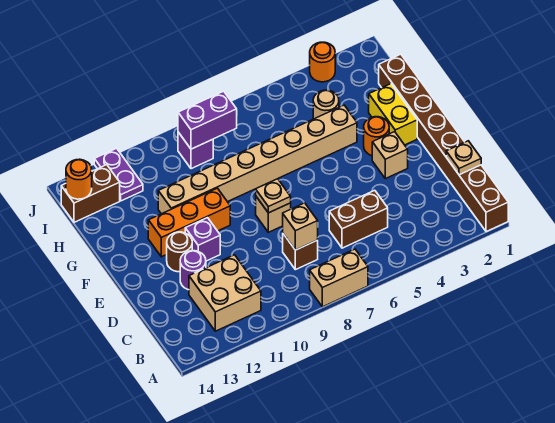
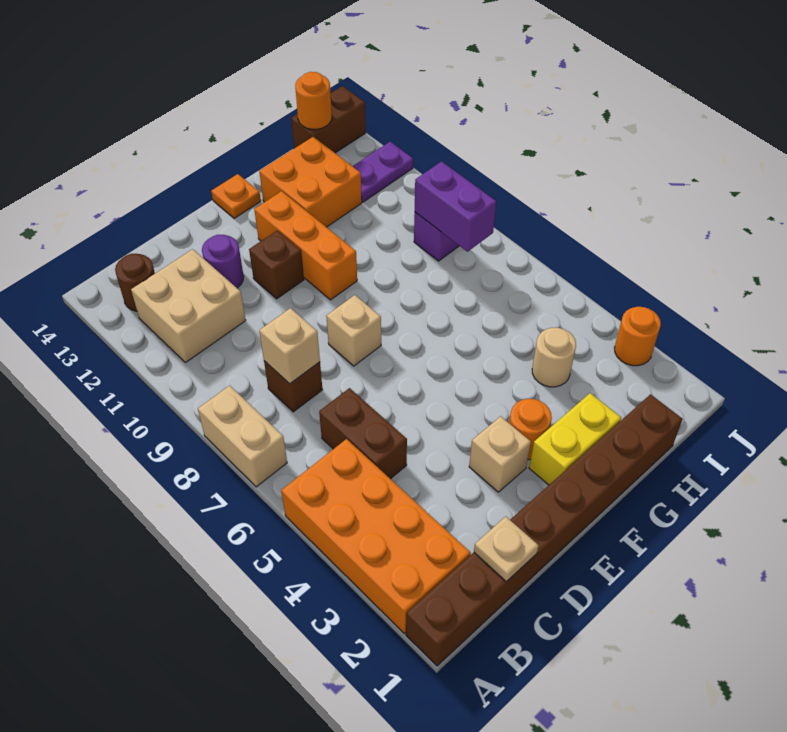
none -> orange 2x4 brick [281,439,470,633]
tan 1x1 plate [256,179,291,213] -> none
purple 1x1 brick [185,218,220,261] -> brown 1x1 brick [249,230,304,299]
brown 1x1 round brick [167,232,192,272] -> brown 1x1 round brick moved to [115,254,155,311]
none -> orange 1x1 plate [211,174,261,218]
tan 1x8 brick [158,105,357,214] -> none
none -> orange 2x2 brick [259,137,362,227]
brown 1x2 brick [61,165,120,222] -> brown 1x2 brick turned to [291,86,366,153]

